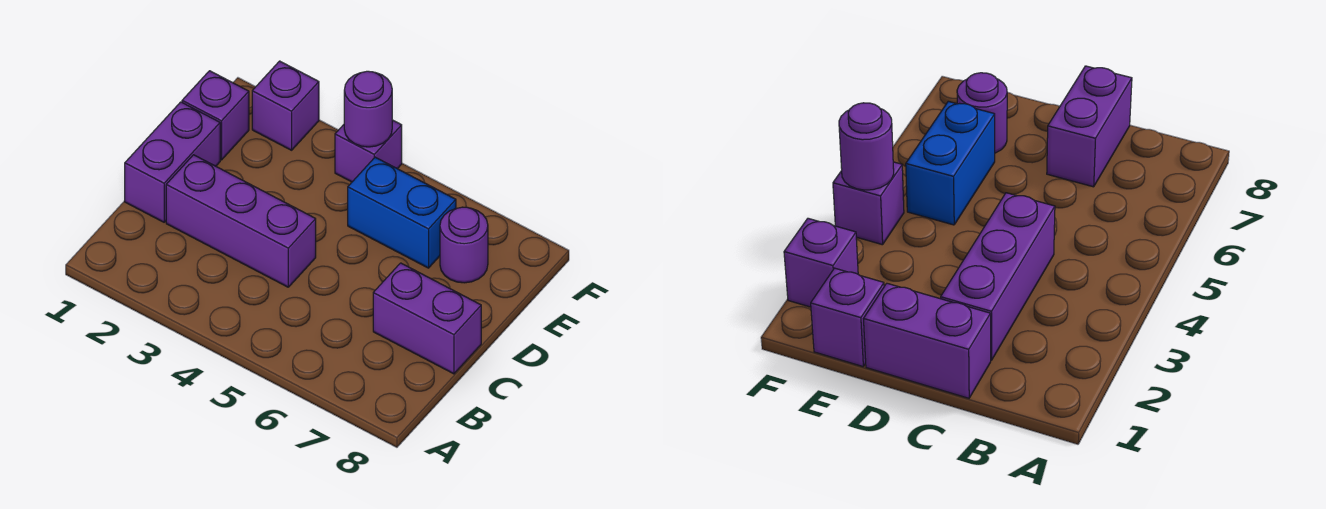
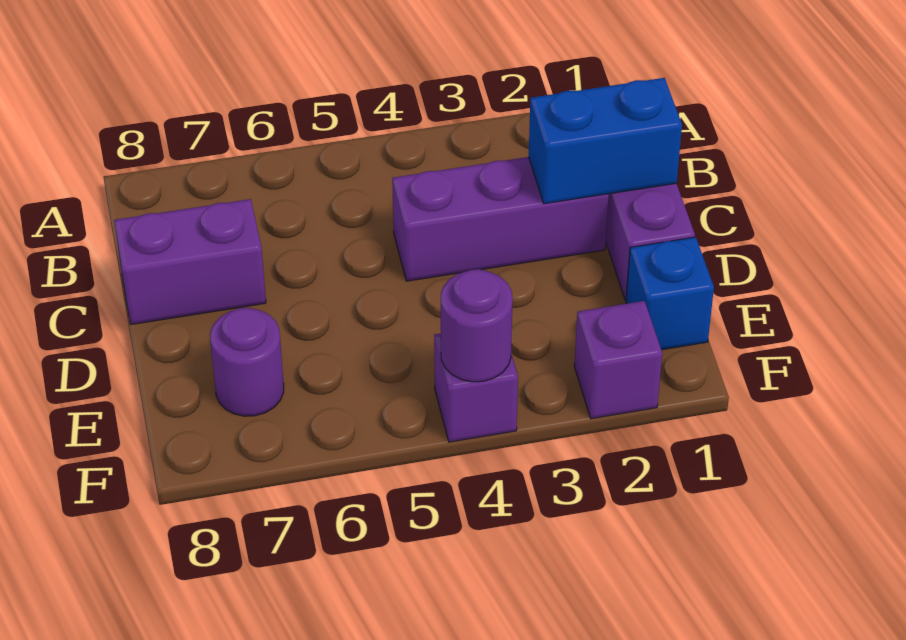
purple 1x1 brick [182,71,249,160] -> blue 1x1 brick [626,237,714,350]
blue 1x2 brick [348,157,456,268] -> blue 1x2 brick moved to [529,78,682,204]

